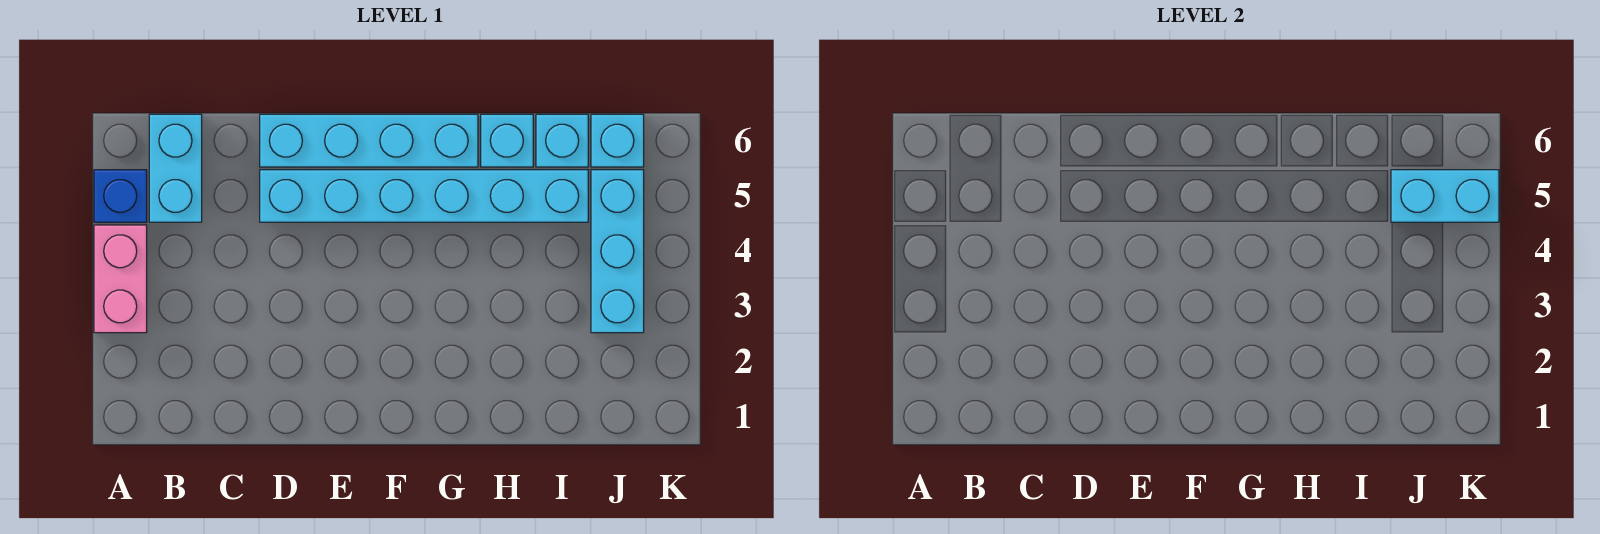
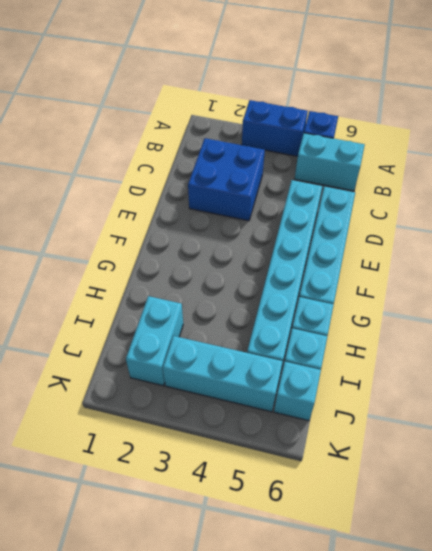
pink 1x2 brick [94,225,147,333] -> blue 1x2 brick [242,100,308,156]
none -> blue 2x2 brick [188,138,265,221]
cyan 1x2 brick [1391,170,1499,222] -> cyan 1x2 brick moved to [126,296,183,386]

